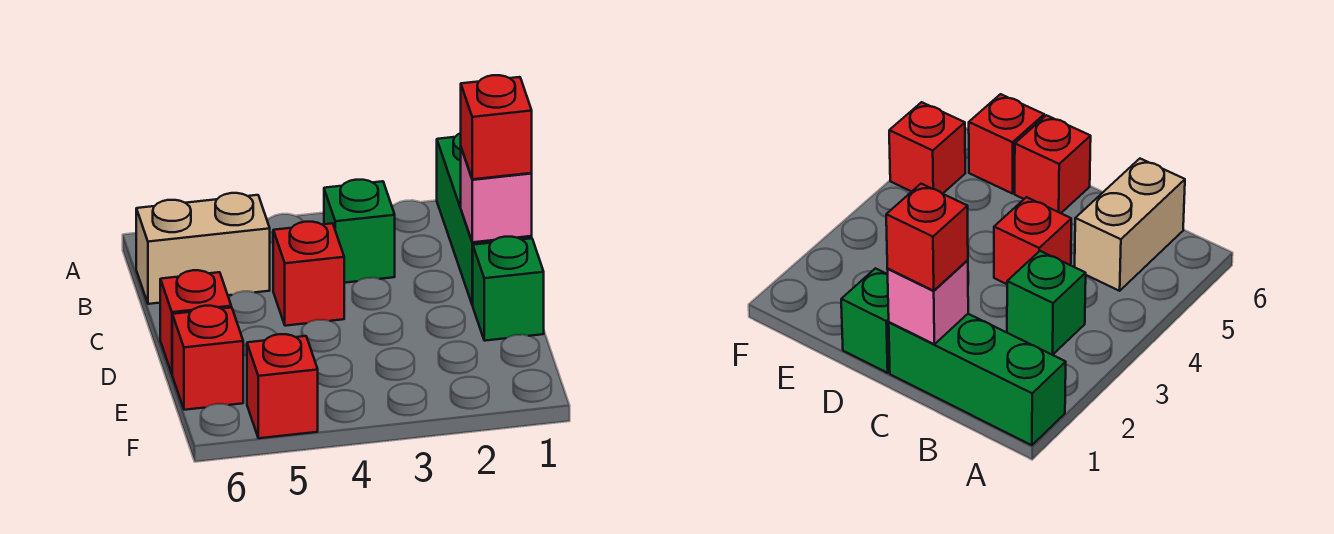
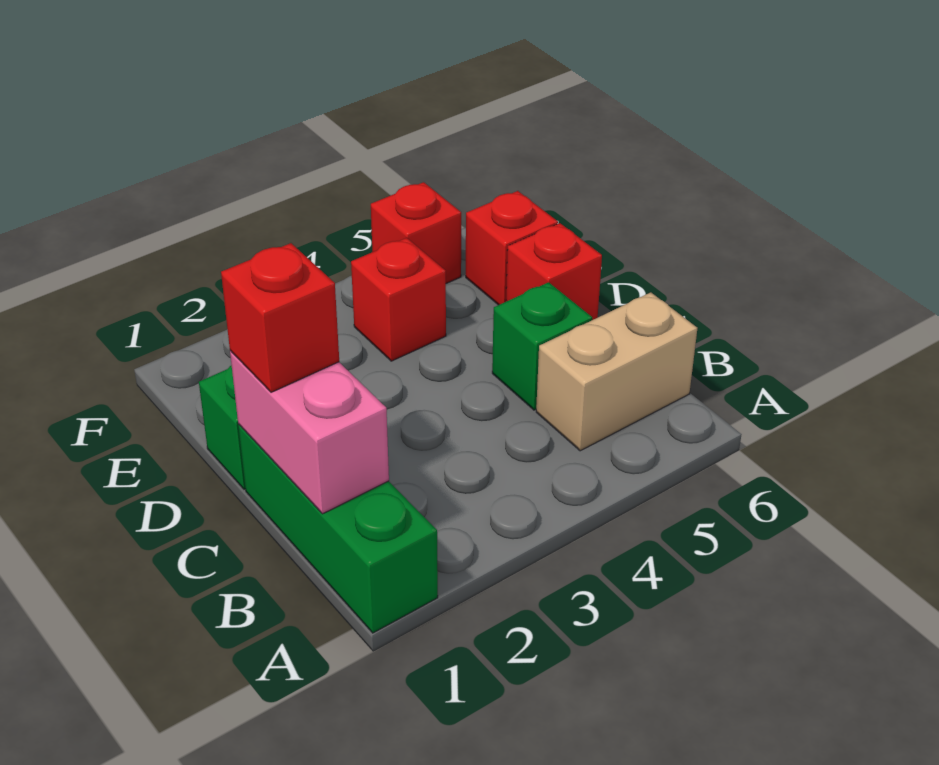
green 1x1 brick [324,180,395,283] -> green 1x1 brick moved to [492,282,592,410]
pink 1x1 brick [461,148,532,242] -> pink 1x2 brick [230,351,389,514]
red 1x1 brick [273,222,344,326] -> red 1x1 brick moved to [351,238,446,361]

